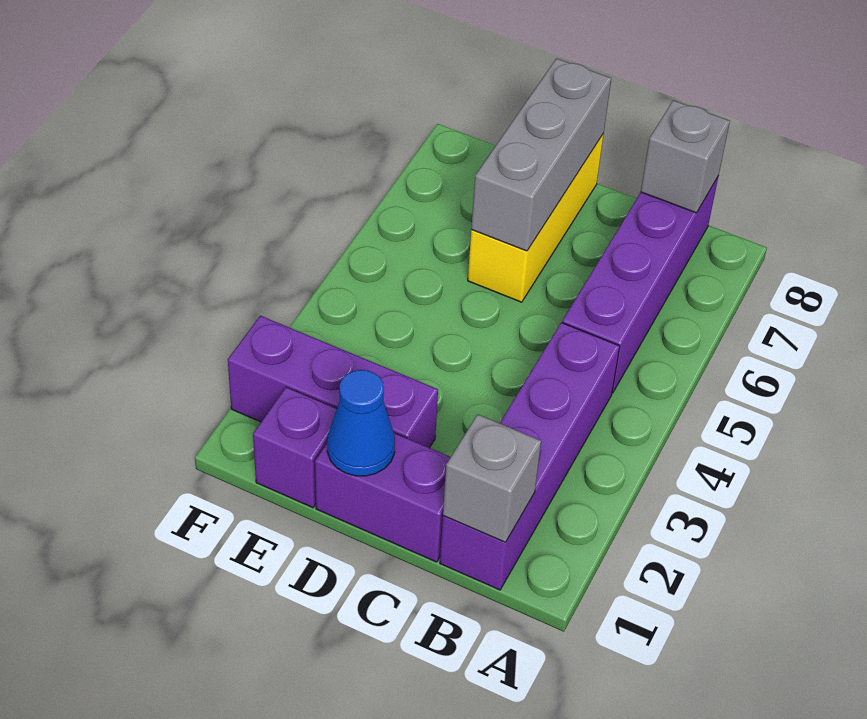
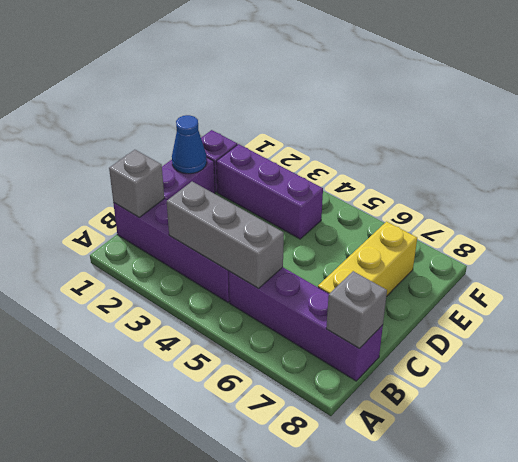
purple 1x3 brick [228,316,438,448] -> purple 1x3 brick turned to [216,144,323,239]
yellow 1x3 brick [468,134,604,302] -> yellow 1x3 brick turned to [318,222,417,297]
grey 1x3 brick [471,58,611,251] -> grey 1x3 brick moved to [167,182,284,289]

